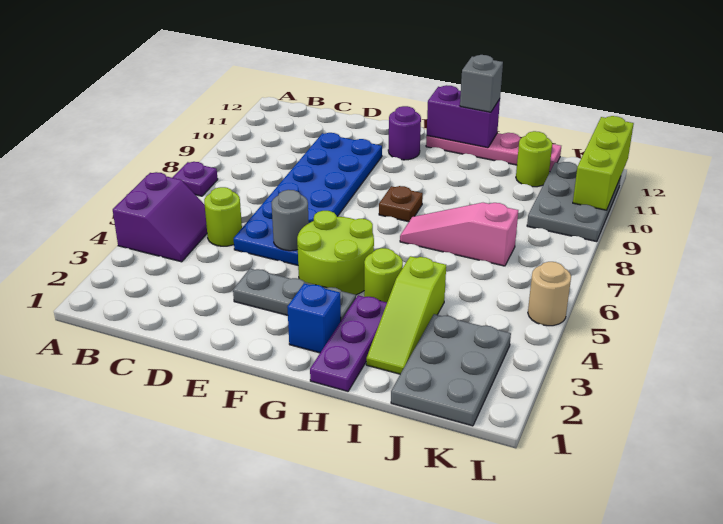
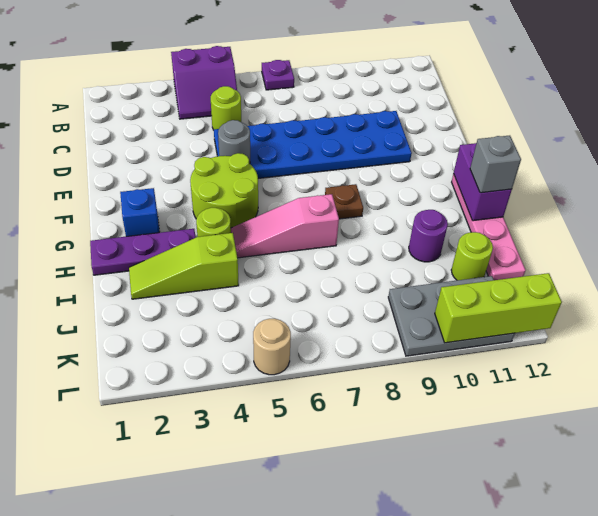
grey 1x3 plate [233,269,356,320] -> none
purple 1x1 round brick [388,106,421,160] -> purple 1x1 round brick moved to [409,210,448,262]
pink 1x3 slope [400,203,518,266] -> pink 1x3 slope turned to [231,194,339,258]
grey 2x3 plate [391,314,511,426] -> none

